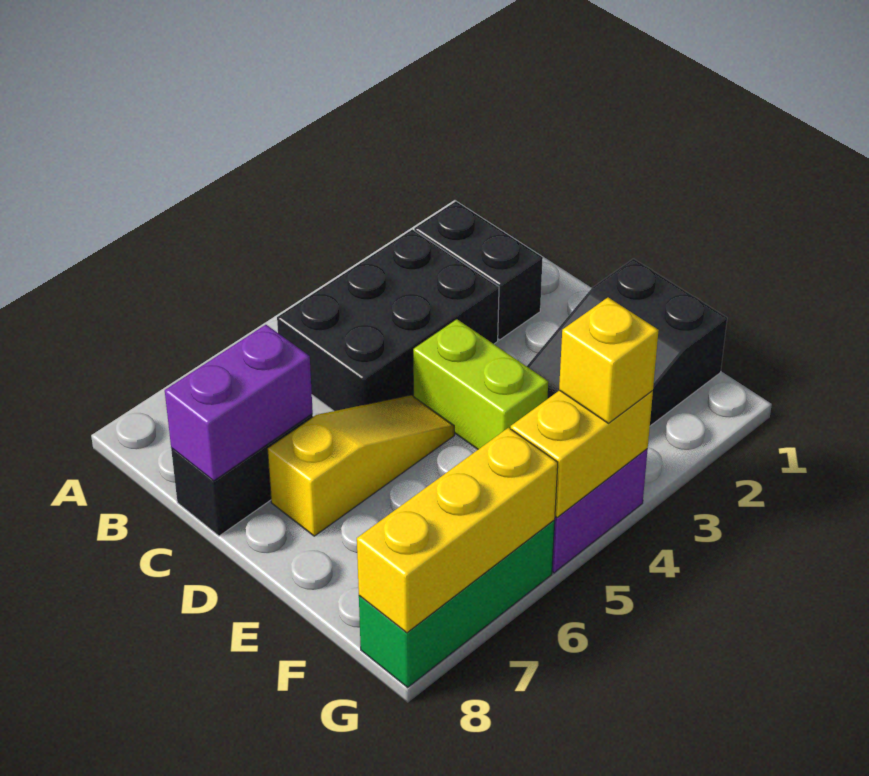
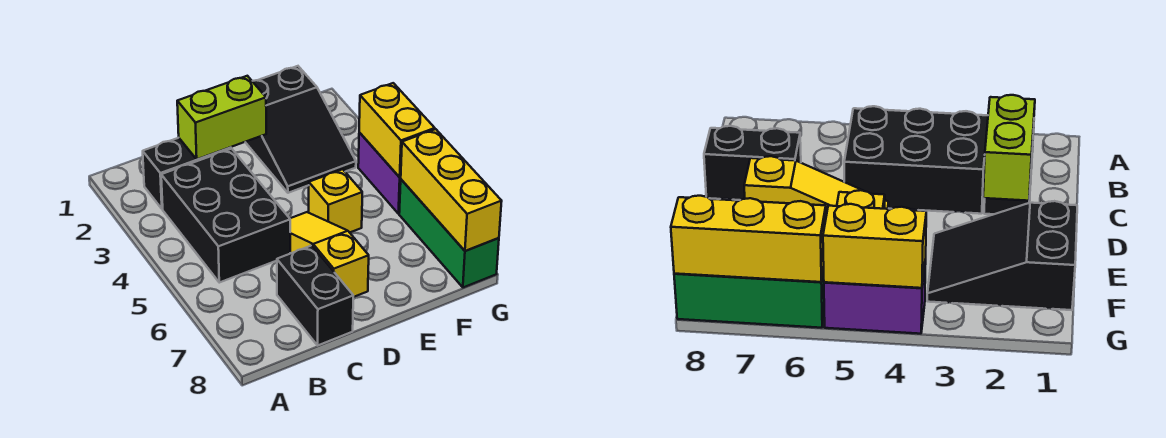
purple 1x2 brick [165,325,313,481] -> none
lime 1x2 brick [413,319,548,449] -> lime 1x2 brick moved to [177,76,266,159]
yellow 1x1 brick [559,298,659,423] -> yellow 1x1 brick moved to [309,169,362,233]

